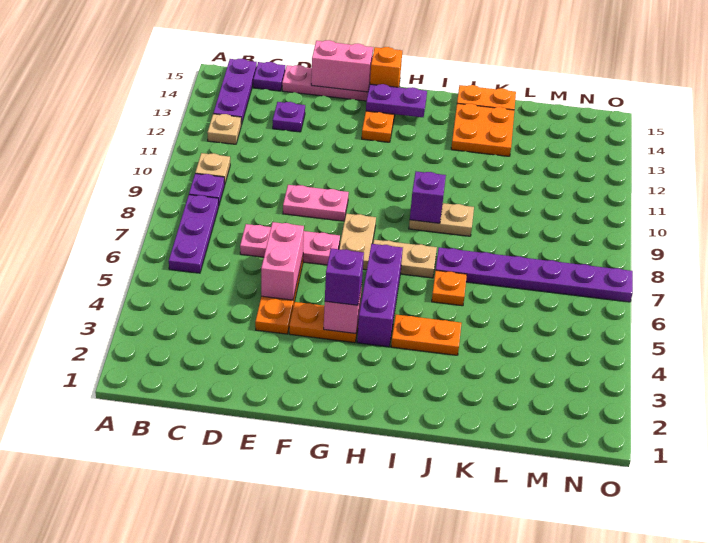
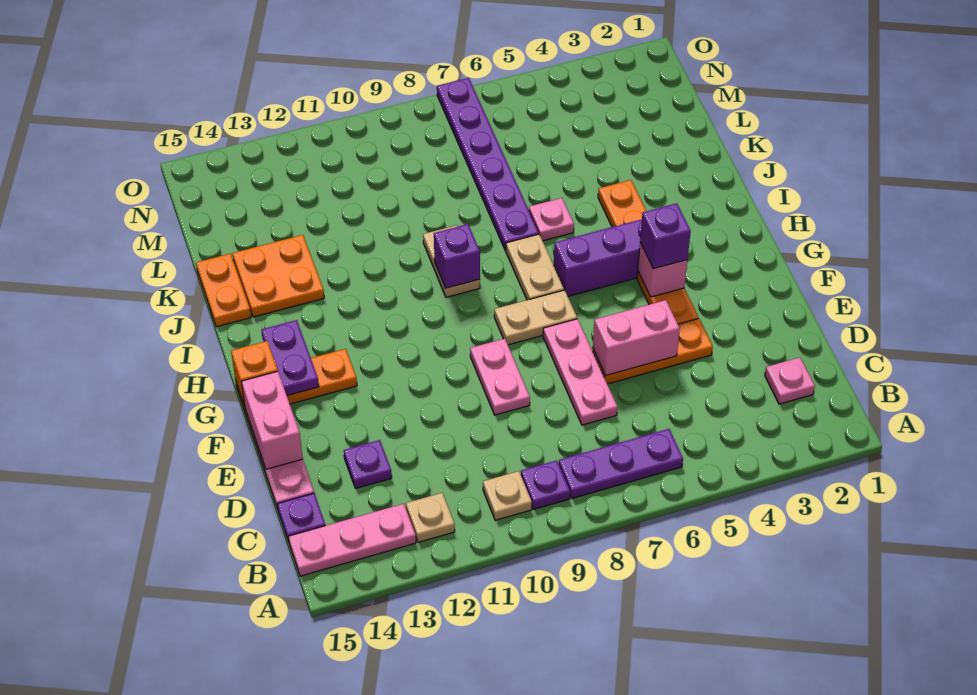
purple 1x3 plate [213,59,257,125] -> pink 1x3 plate [288,504,416,576]
none -> pink 1x1 plate [765,357,815,404]
orange 1x1 plate [432,270,467,306] -> pink 1x1 plate [529,198,574,241]

